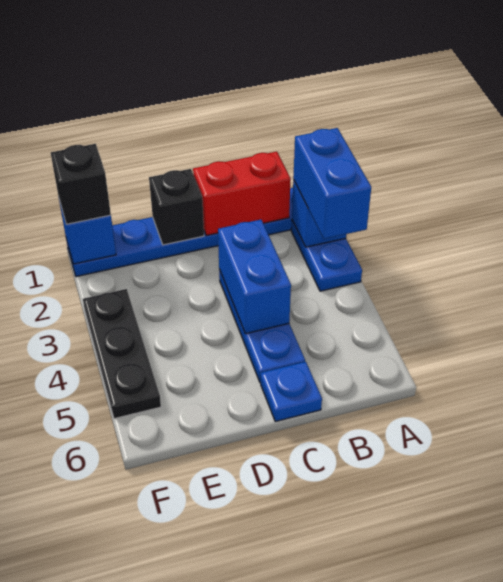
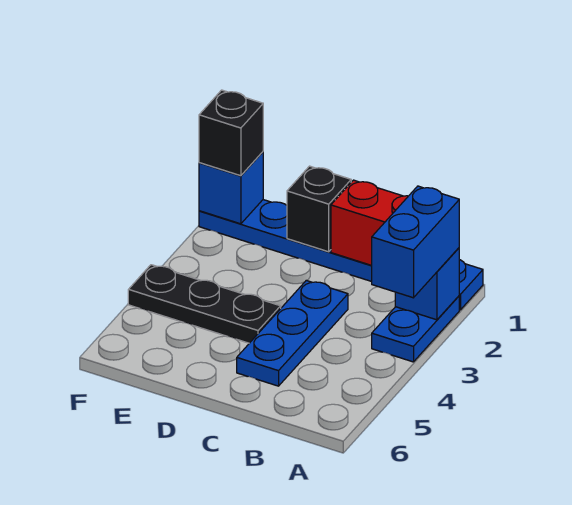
blue 1x2 brick [218,220,291,334] -> none
blue 1x1 plate [261,362,322,422] -> none
black 1x3 plate [83,289,161,419] -> black 1x3 plate turned to [128,265,281,343]

